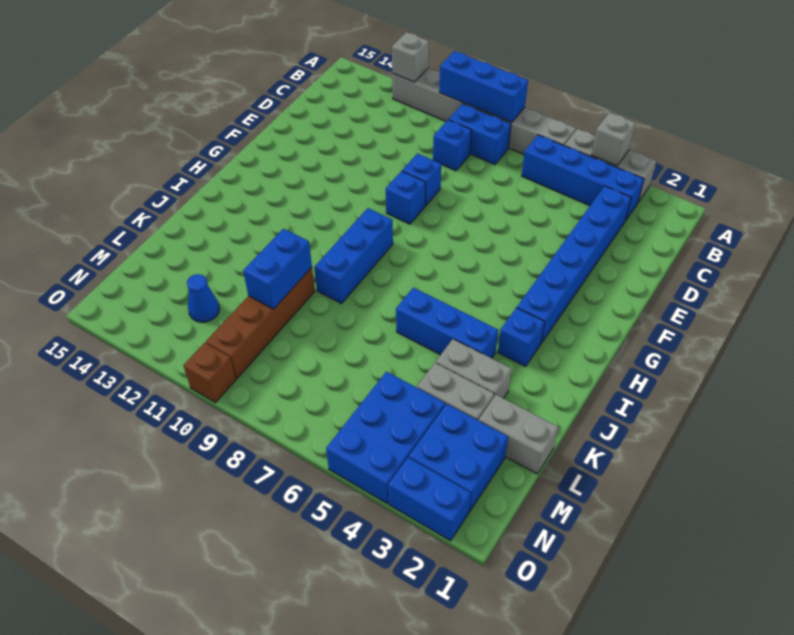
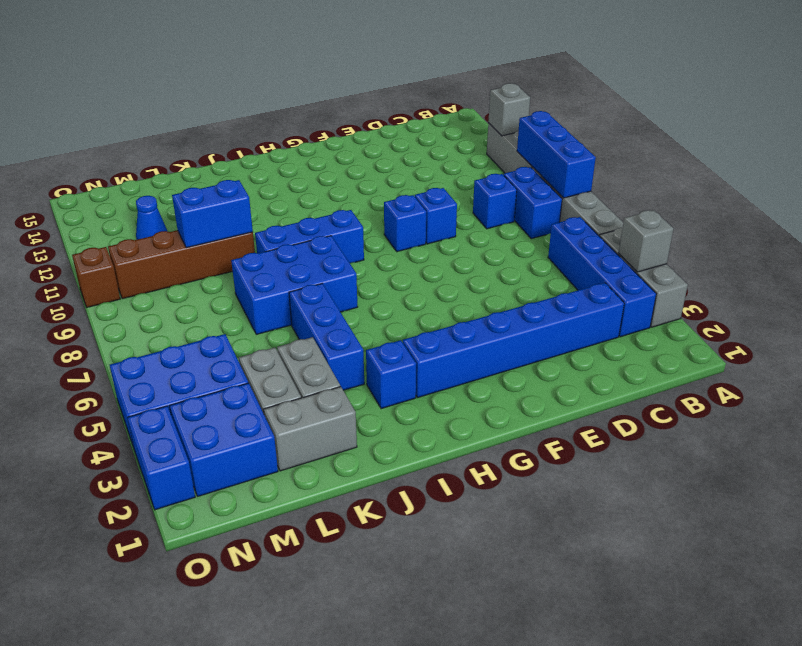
none -> blue 2x3 brick [231,236,358,334]
grey 1x2 brick [479,395,558,474] -> grey 1x2 brick turned to [264,387,357,471]

